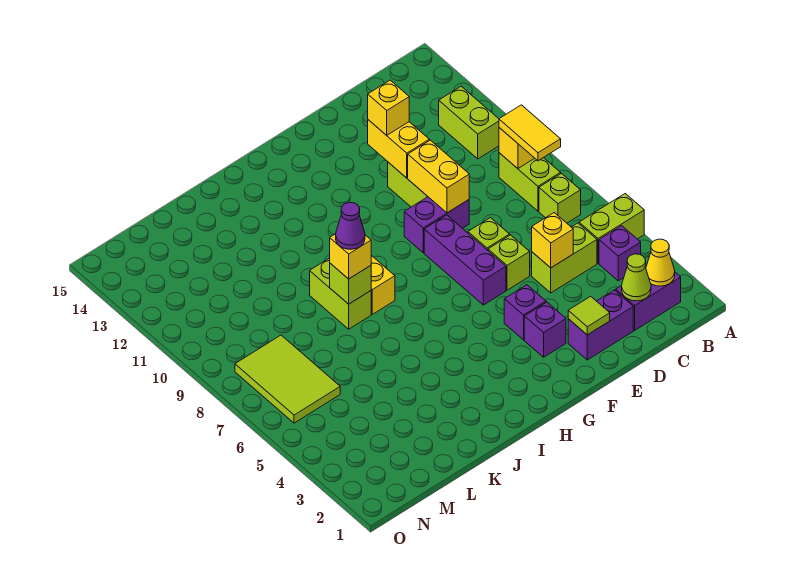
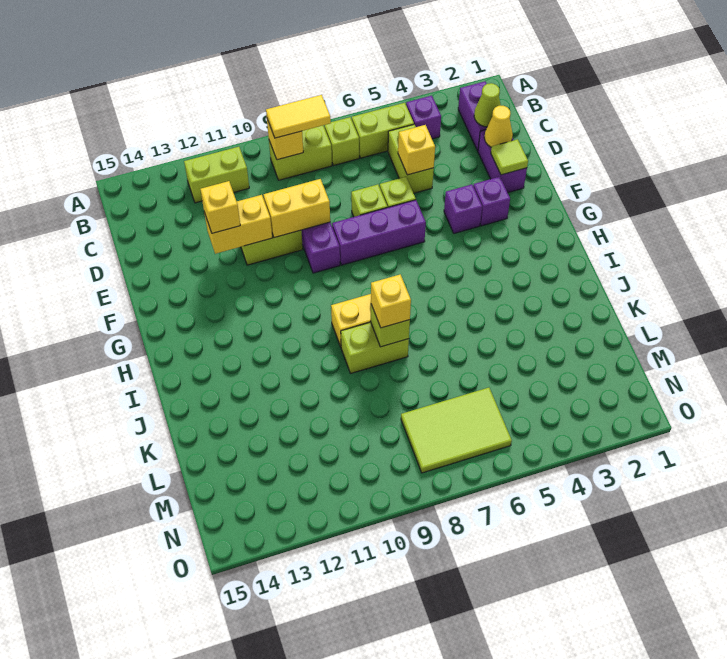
lime 1x2 brick [579,194,644,263] -> lime 1x2 brick turned to [352,103,414,158]
yellow 1x1 cone [646,239,675,286] -> yellow 1x1 cone moved to [484,106,513,147]
purple 1x1 cone [336,202,365,249] -> none

